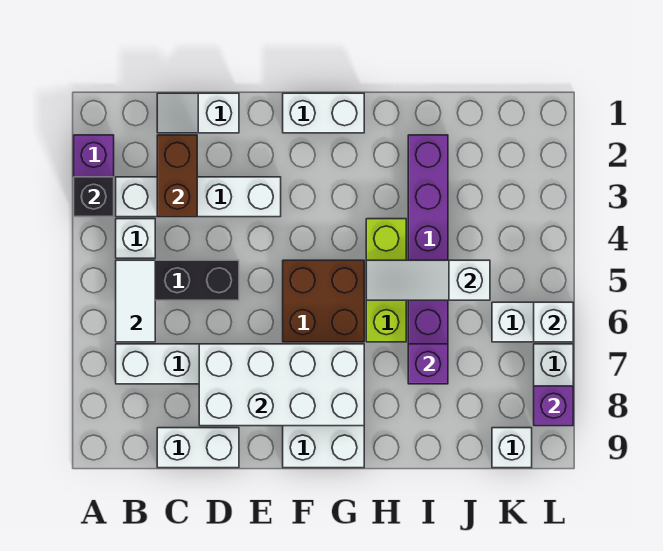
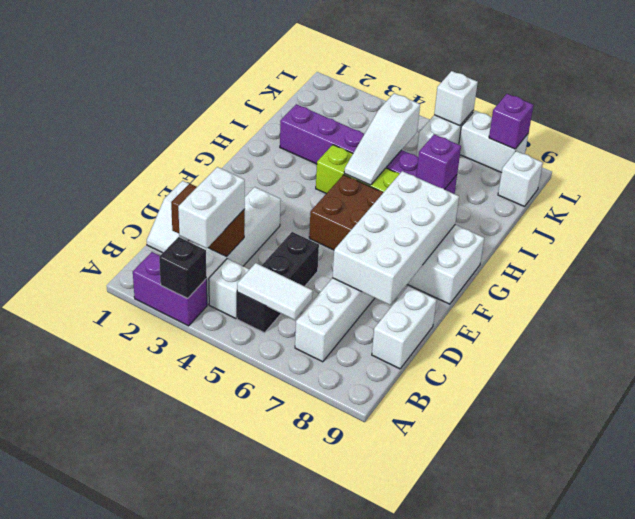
white 1x2 brick [283,93,364,133] -> white 1x2 brick moved to [178,167,245,248]

